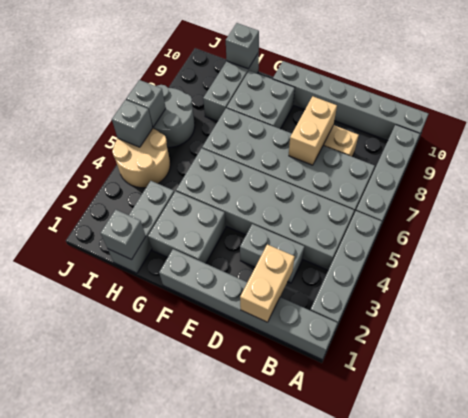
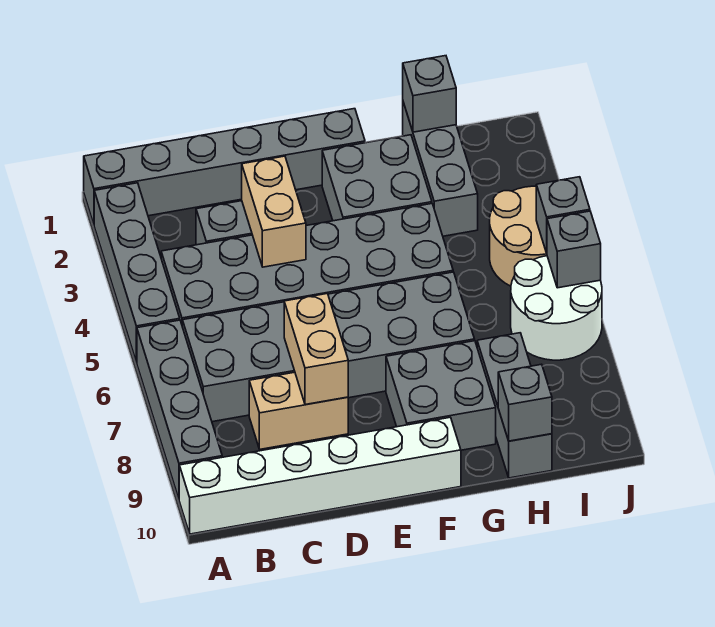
grey 1x6 brick [273,61,428,141] -> white 1x6 brick [179,417,461,534]
tan 1x2 brick [240,244,295,322] -> tan 1x2 brick moved to [242,156,306,267]
grey 2x2 round brick [153,85,195,147] -> white 2x2 round brick [511,256,602,360]

